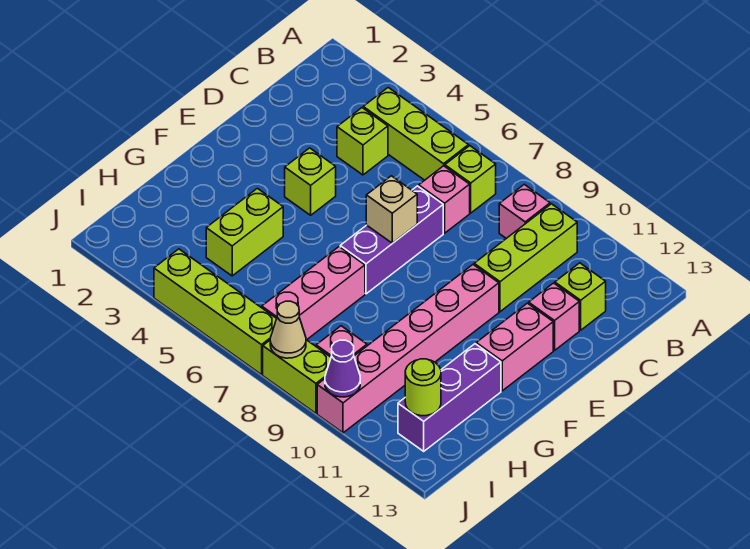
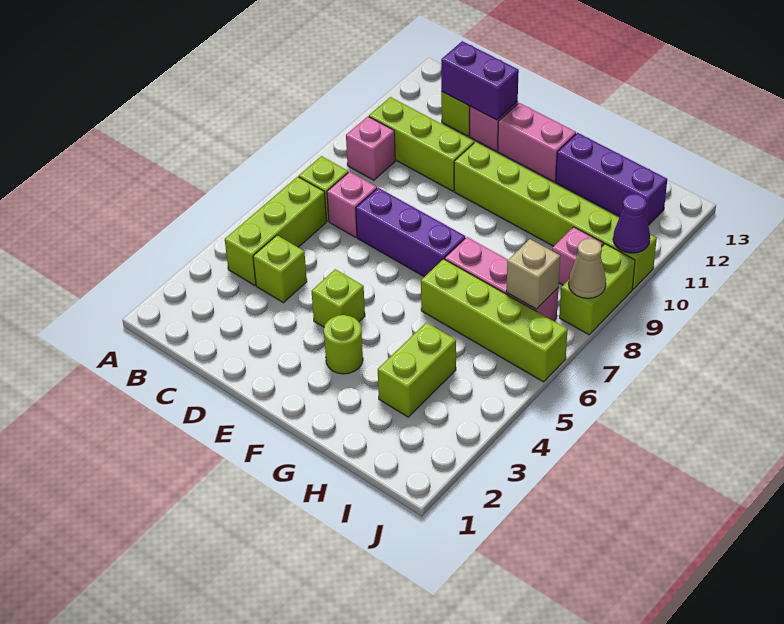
none -> purple 1x2 brick [441,41,519,120]
tan 1x1 brick [366,176,417,243] -> tan 1x1 brick moved to [506,239,560,309]
pink 1x6 brick [317,265,499,433] -> lime 1x6 brick [454,142,657,289]
lime 1x2 brick [206,188,283,276] -> lime 1x2 brick turned to [378,322,456,417]
lime 1x1 round brick [405,359,441,416] -> lime 1x1 round brick moved to [324,315,363,374]
lime 1x4 brick [154,249,277,375] -> lime 1x4 brick turned to [421,259,568,382]

